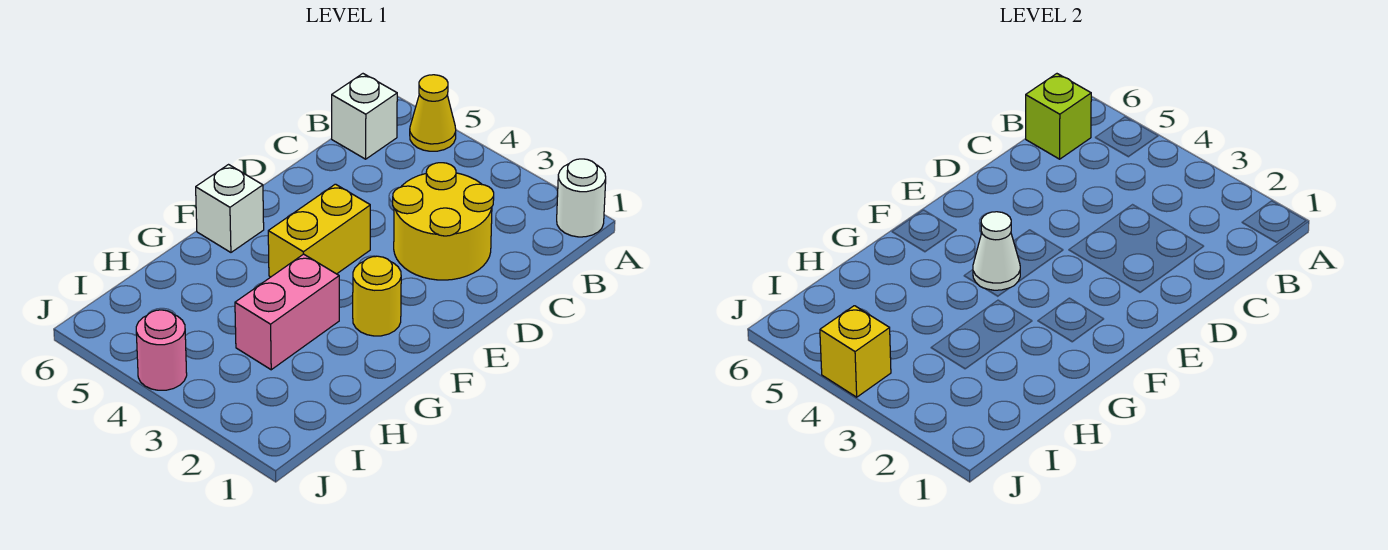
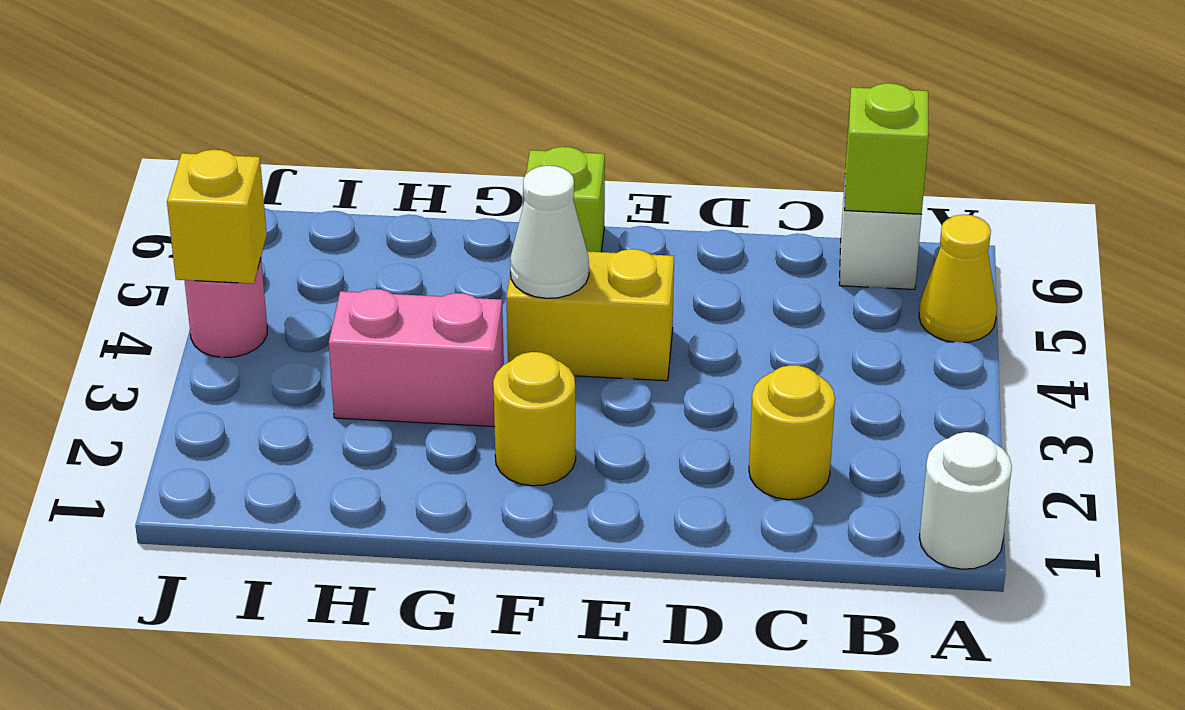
yellow 2x2 round brick [393,163,494,280] -> yellow 1x1 round brick [749,365,835,500]
white 1x1 brick [196,165,264,252] -> lime 1x1 brick [523,147,605,252]

